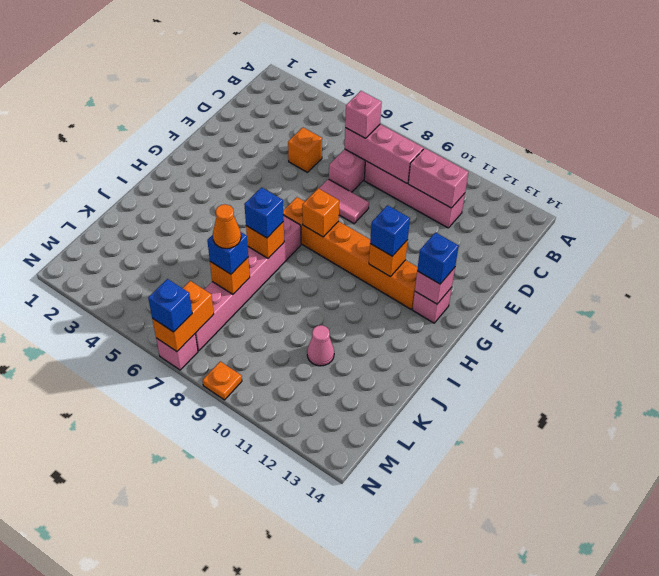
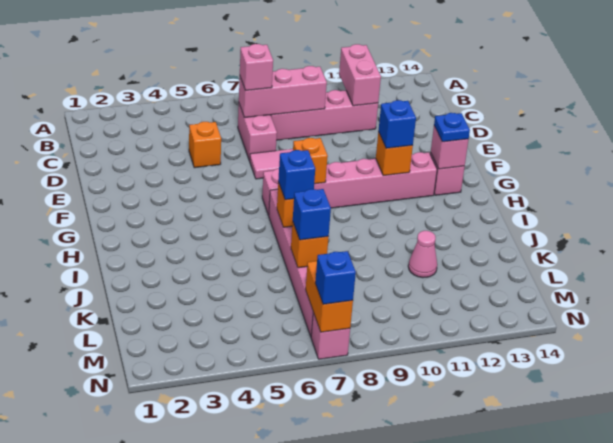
pink 1x2 brick [408,148,468,208] -> pink 1x2 brick turned to [339,44,381,106]
orange 1x6 brick [283,197,418,309] -> pink 1x6 brick [262,152,437,215]
blue 1x1 brick [417,232,459,284] -> blue 1x1 plate [434,113,470,142]
orange 1x1 cone [213,204,241,249] -> none
orange 1x1 plate [203,361,242,400] -> none

